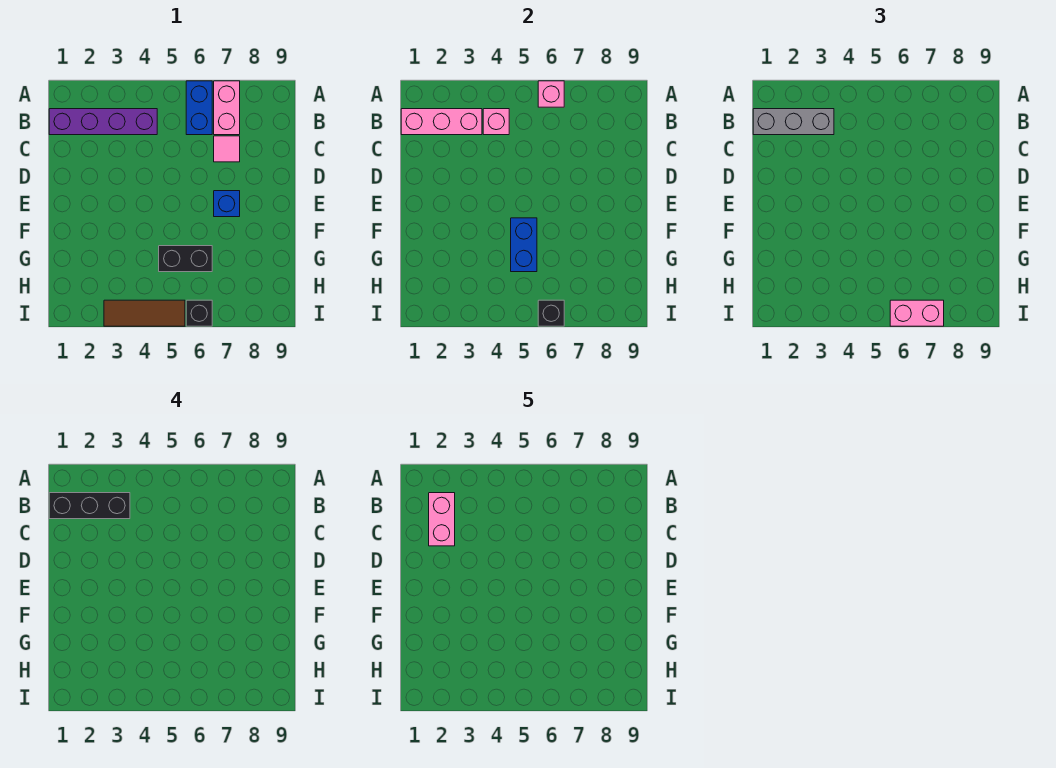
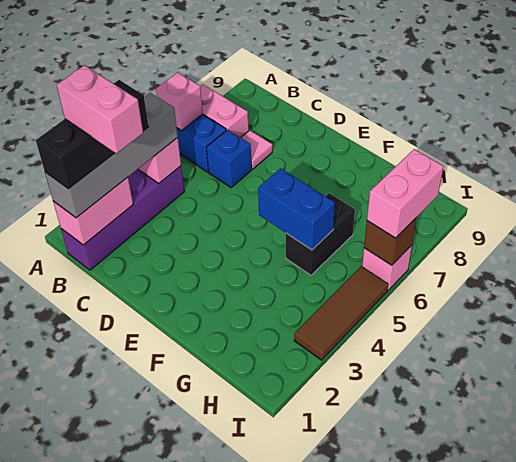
pink 1x3 brick [401,109,482,135] -> pink 1x2 brick [53,177,133,245]
grey 1x3 brick [753,109,834,135] -> grey 1x4 brick [45,93,178,218]
blue 1x1 brick [214,191,240,217] -> blue 1x1 brick moved to [206,130,252,187]
black 1x1 brick [186,300,212,326] -> pink 1x1 brick [362,245,412,290]
black 1x1 brick [538,300,564,326] -> brown 1x1 brick [364,218,417,265]

